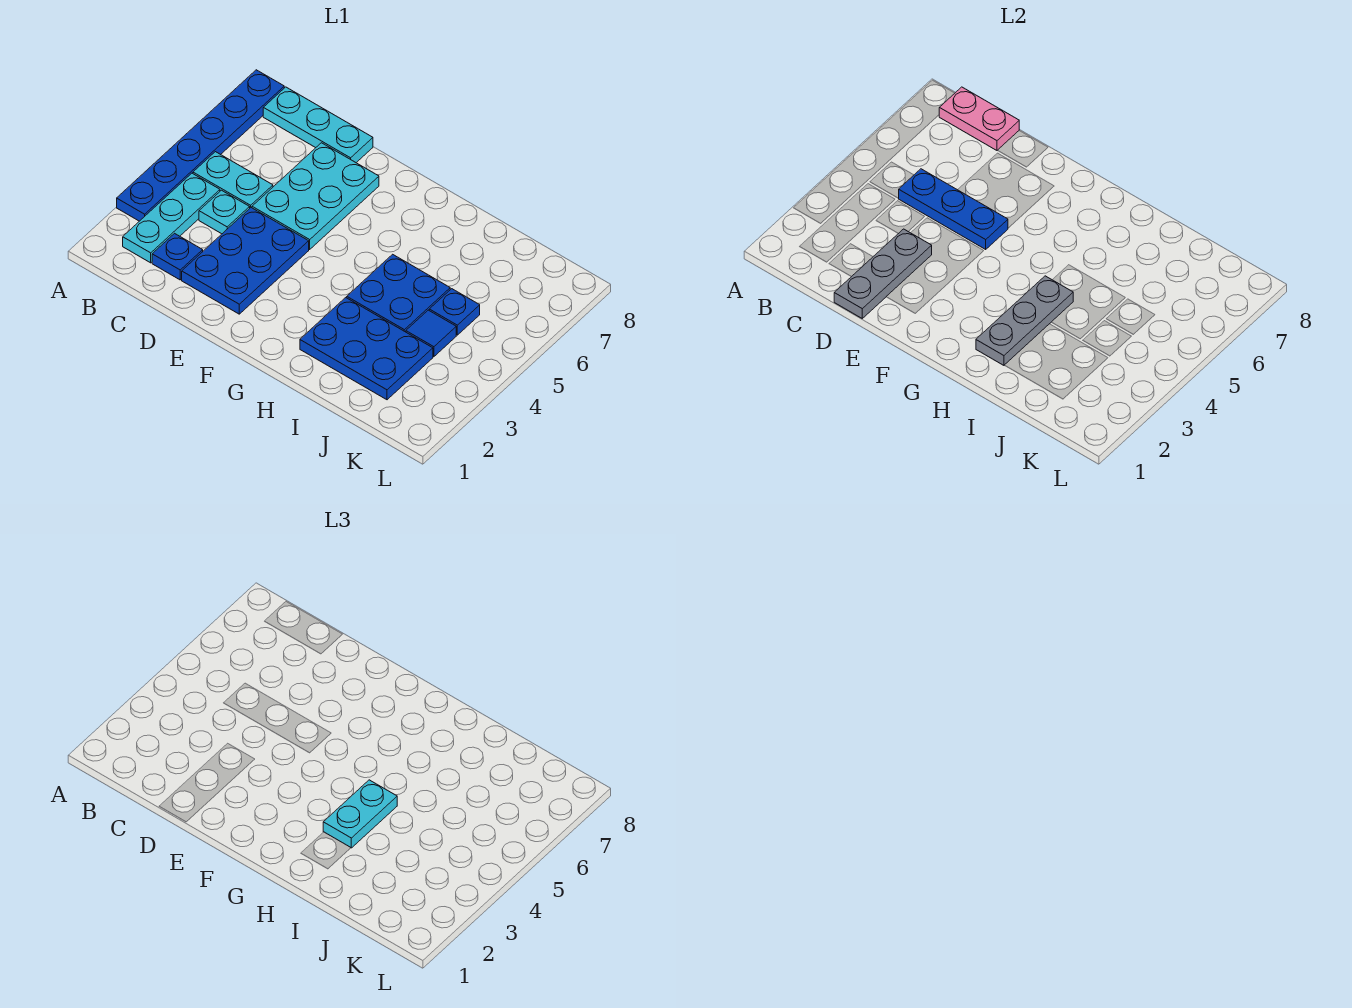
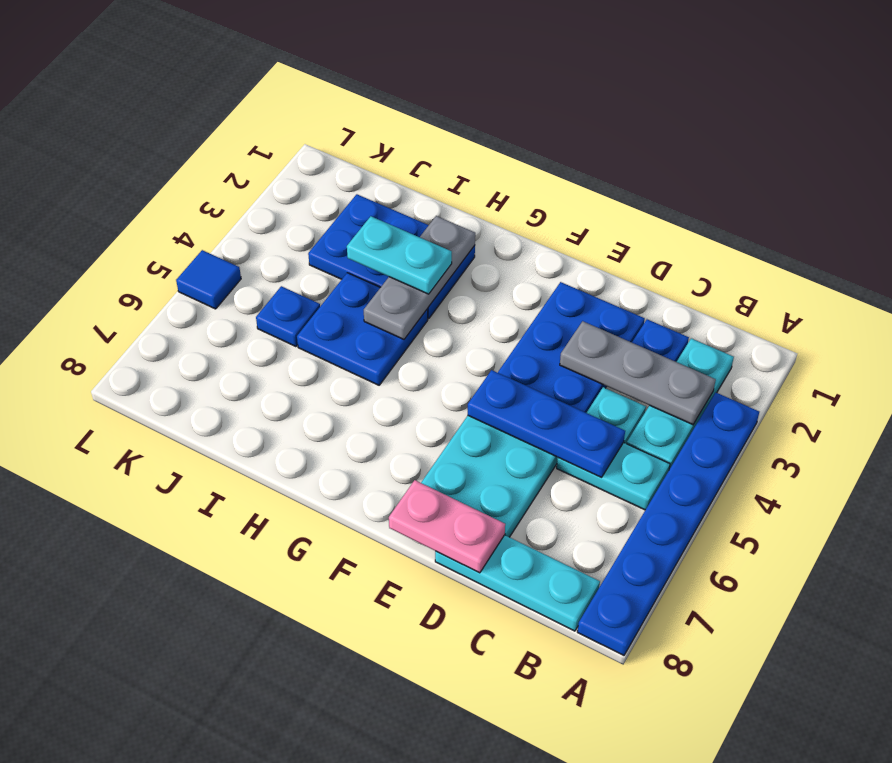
pink 1x2 plate [939,87,1019,150] -> pink 1x2 plate moved to [389,480,505,573]
grey 1x3 plate [834,229,932,318] -> grey 1x3 plate turned to [560,321,716,425]
cyan 1x2 plate [323,780,397,848] -> cyan 1x2 plate turned to [347,216,452,294]
blue 1x1 tile [406,310,456,357] -> blue 1x1 tile moved to [176,250,241,309]

